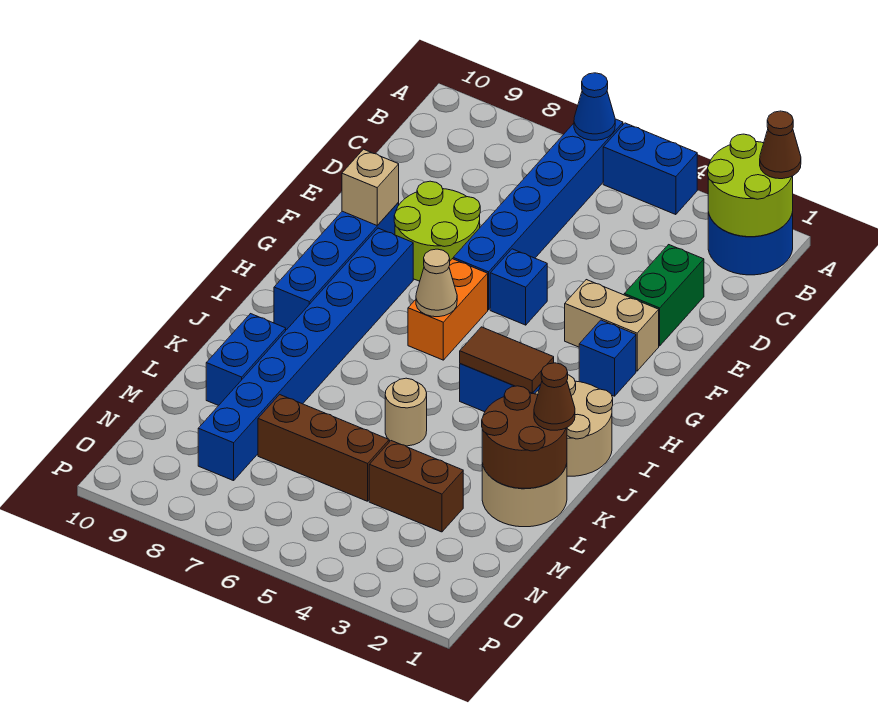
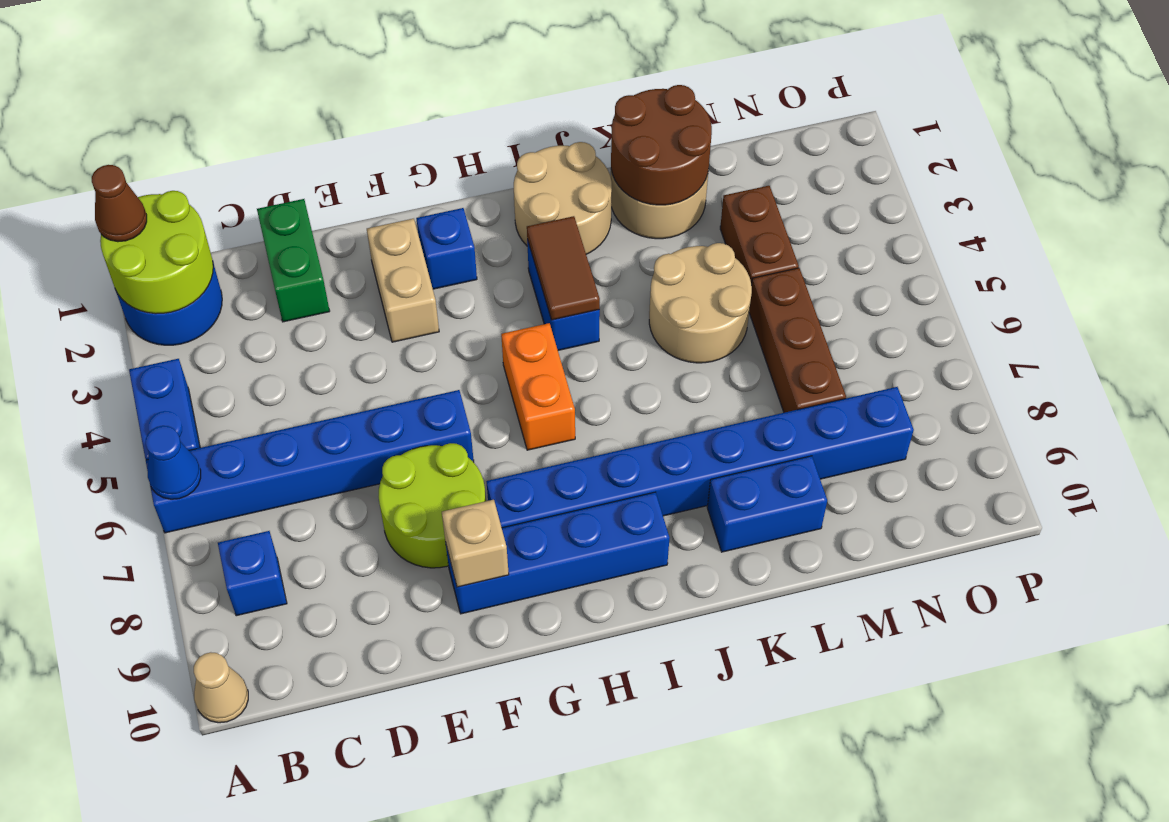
green 1x2 brick [624,245,704,346] -> green 1x2 brick turned to [257,199,330,322]
blue 1x1 brick [490,249,547,325] -> blue 1x1 brick moved to [218,531,287,616]
orange 1x2 brick [408,259,488,360] -> orange 1x2 brick turned to [501,323,575,450]
tan 1x1 cone [416,249,457,317] -> tan 1x1 cone moved to [194,652,248,723]
brown 1x1 cone [534,363,575,430] -> none
tan 1x1 round brick [385,378,427,446] -> tan 2x2 round brick [649,243,752,363]

